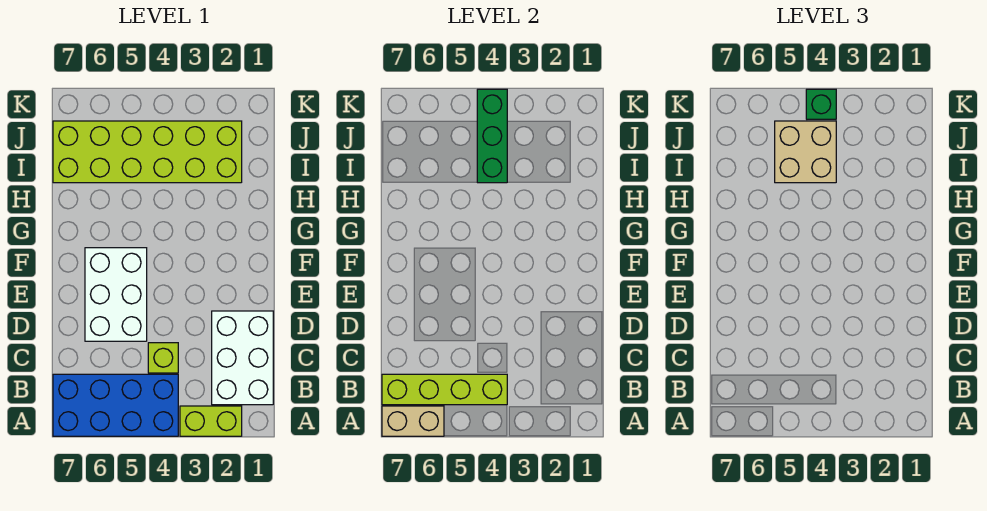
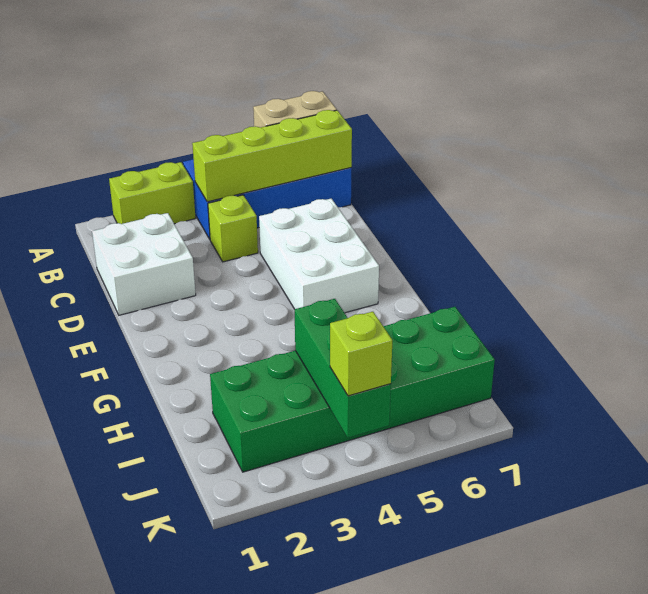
white 2x3 brick [212,311,273,405] -> white 2x2 brick [92,213,196,315]
lime 2x6 brick [53,121,242,183] -> green 2x6 brick [210,307,495,472]
tan 2x2 brick [775,121,836,183] -> none
green 1x1 brick [806,89,836,119] -> lime 1x1 brick [330,312,392,396]

